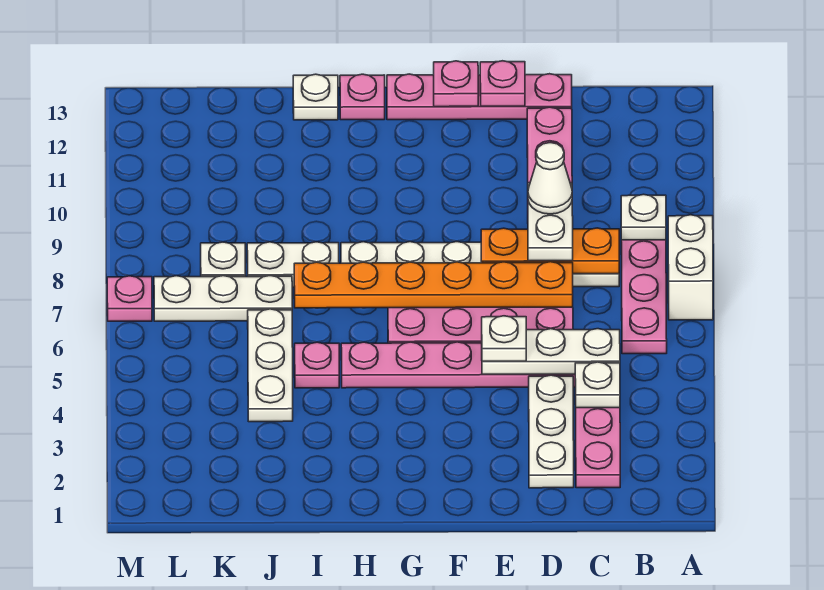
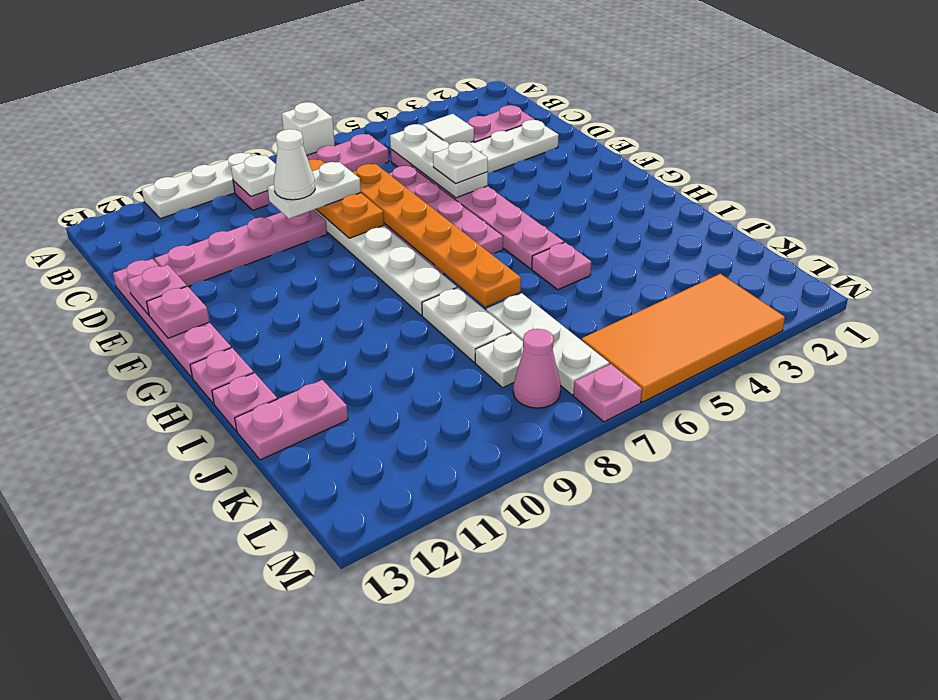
white 1x2 brick [668,215,713,320] -> white 1x1 brick [282,102,335,155]
white 1x1 plate [575,362,620,408] -> white 1x1 tile [423,114,474,145]
white 1x1 plate [293,74,338,120] -> pink 1x1 plate [212,373,277,431]
white 1x3 plate [248,309,293,422] -> white 1x3 plate moved to [142,153,252,219]
none -> pink 1x2 plate [235,380,348,460]
none -> orange 2x4 tile [581,274,785,402]
none -> pink 1x1 cone [513,329,561,408]

